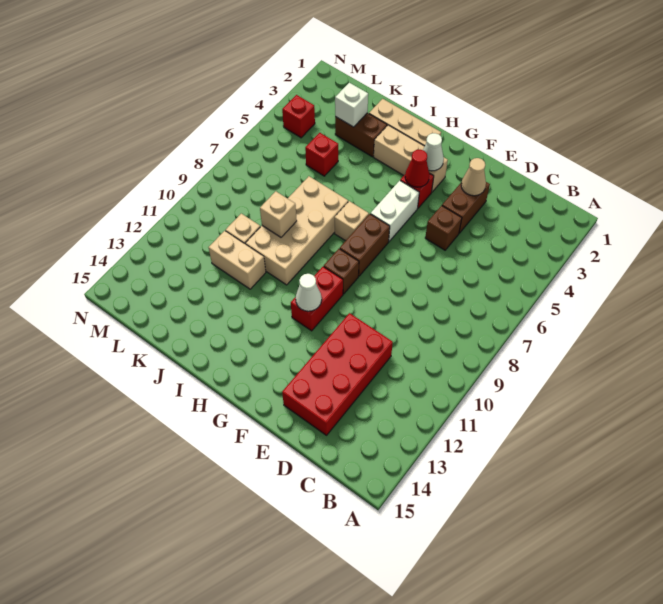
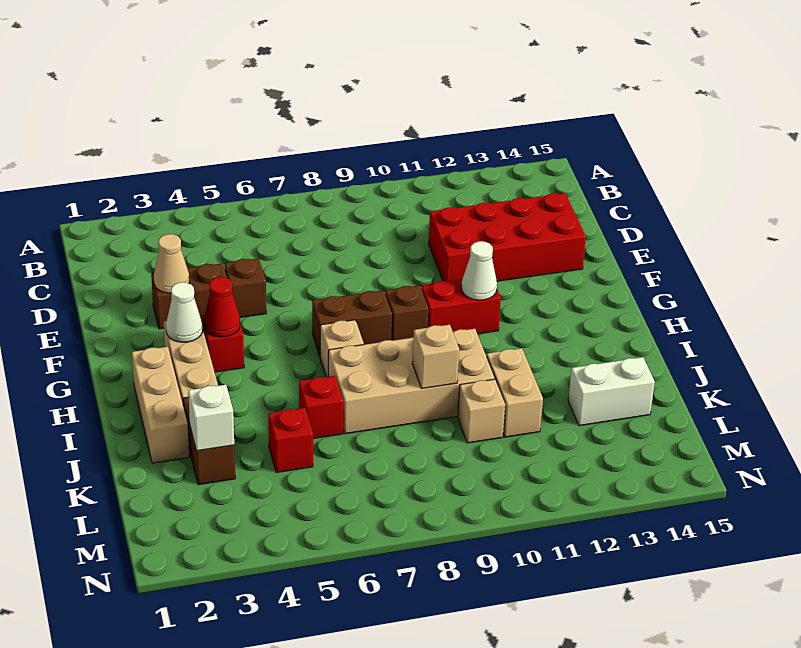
white 1x2 brick [371,181,419,241] -> white 1x2 brick moved to [568,357,655,426]
red 1x1 brick [282,95,315,138] -> red 1x1 brick moved to [299,376,343,439]

